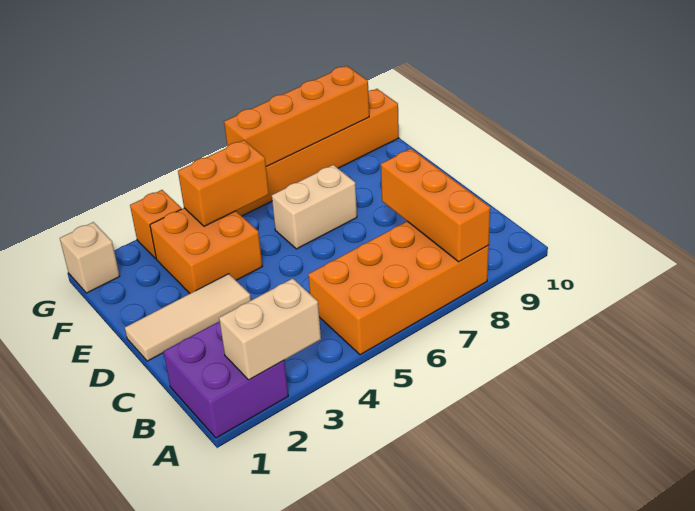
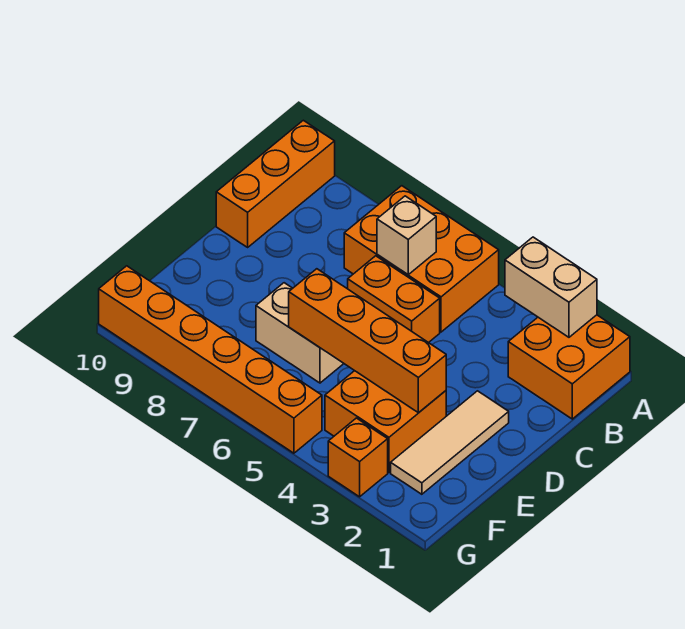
purple 2x2 brick [163,321,288,438] -> orange 2x2 brick [508,315,630,419]
orange 2x4 brick [308,221,489,355] -> orange 2x3 brick [344,186,499,332]
orange 1x3 brick [381,149,490,262] -> orange 1x3 brick moved to [216,120,335,247]
tan 1x3 tile [125,274,251,361] -> tan 1x3 tile turned to [391,391,509,494]
orange 1x2 brick [178,140,269,226] -> orange 1x2 brick moved to [348,256,440,343]
tan 1x1 brick [60,222,120,293] -> tan 1x1 brick moved to [377,196,436,274]
orange 1x4 brick [224,66,369,167] -> orange 1x4 brick moved to [289,269,446,413]

